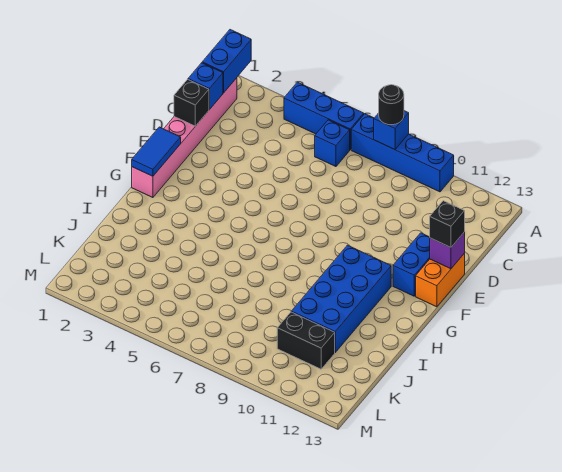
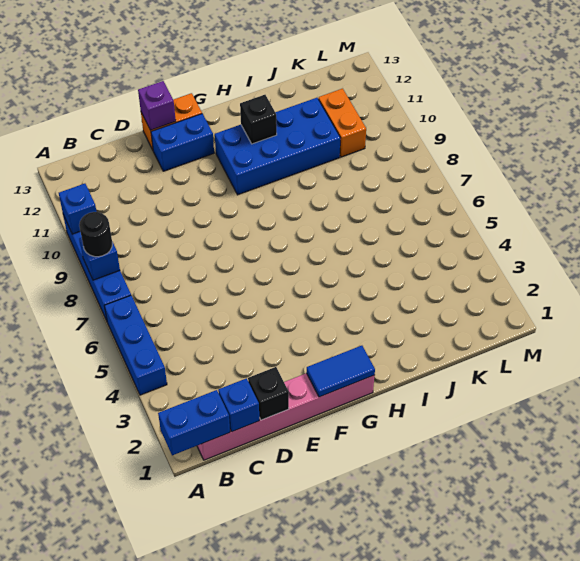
blue 1x1 brick [315,120,350,167] -> blue 1x1 brick moved to [59,184,97,234]
black 1x1 brick [430,201,465,247] -> black 1x1 brick moved to [240,95,277,144]
black 1x2 brick [277,312,335,369] -> orange 1x2 brick [318,89,366,157]

